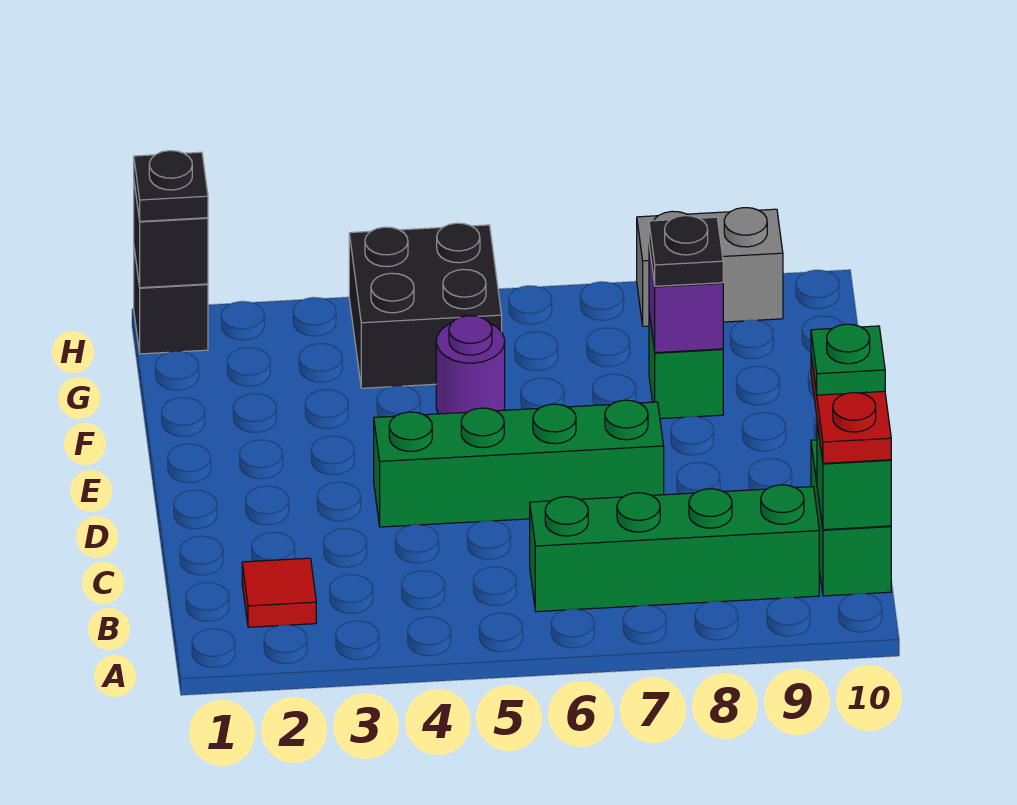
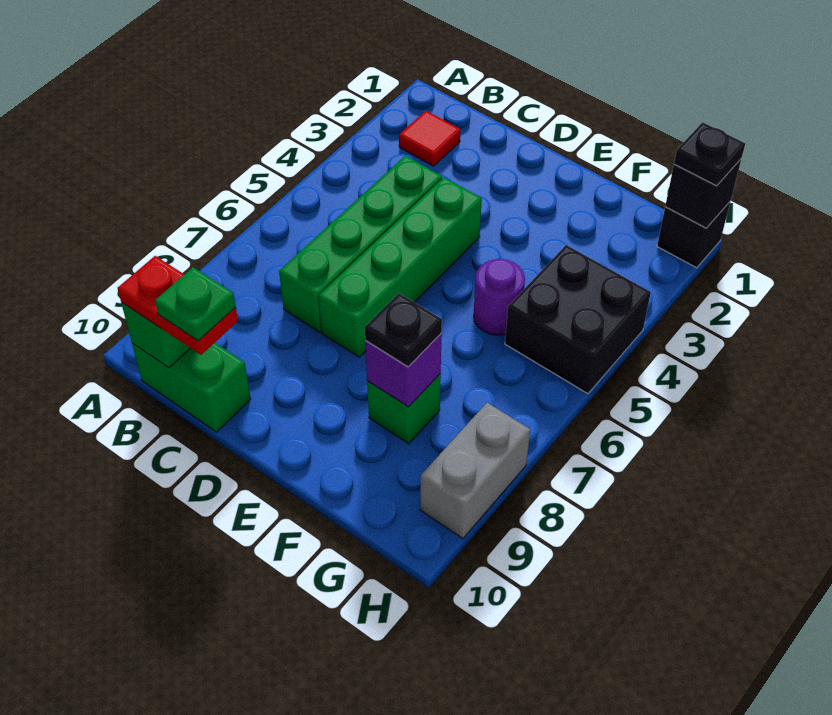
green 1x4 brick [530,485,819,612] -> green 1x4 brick moved to [279,156,442,332]

